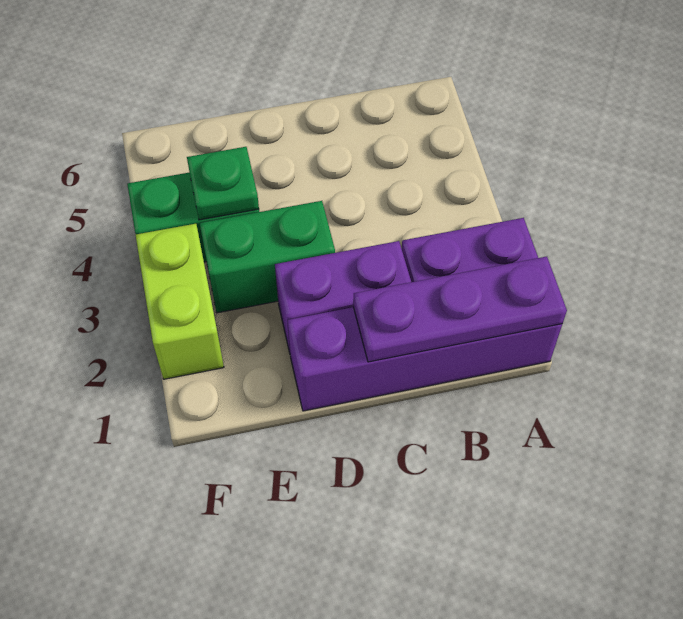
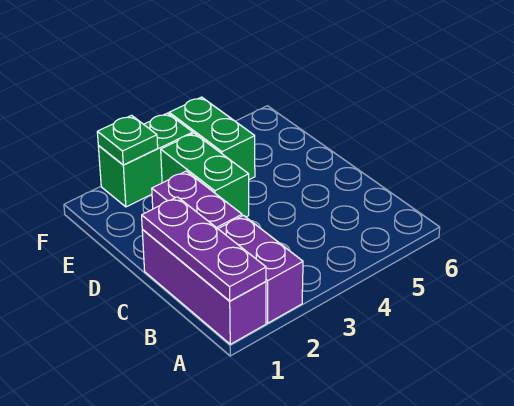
purple 1x4 brick [288,307,562,411] -> purple 1x3 brick [142,229,266,344]
green 1x1 plate [187,147,259,220] -> green 1x1 plate moved to [97,115,158,165]
lime 1x2 brick [136,224,224,379] -> green 1x2 brick [98,113,193,207]

